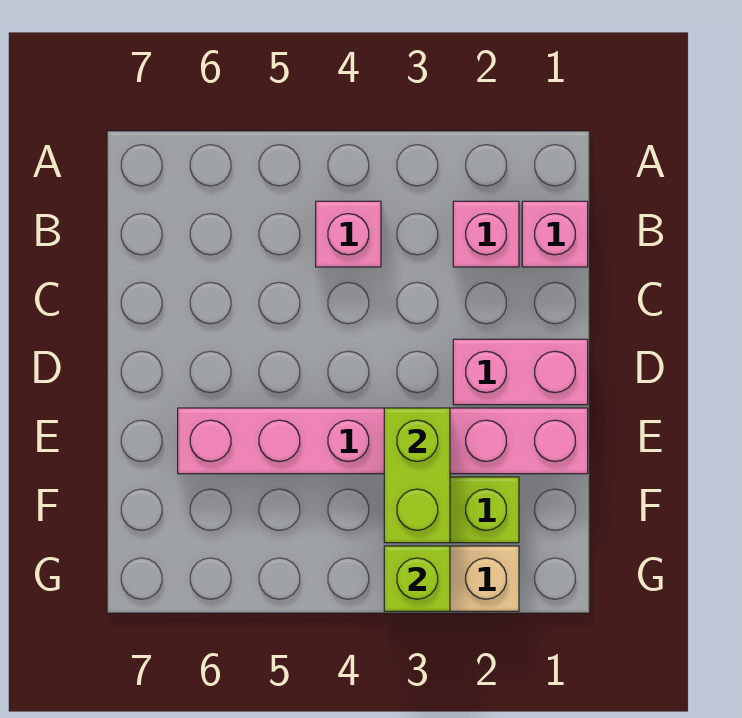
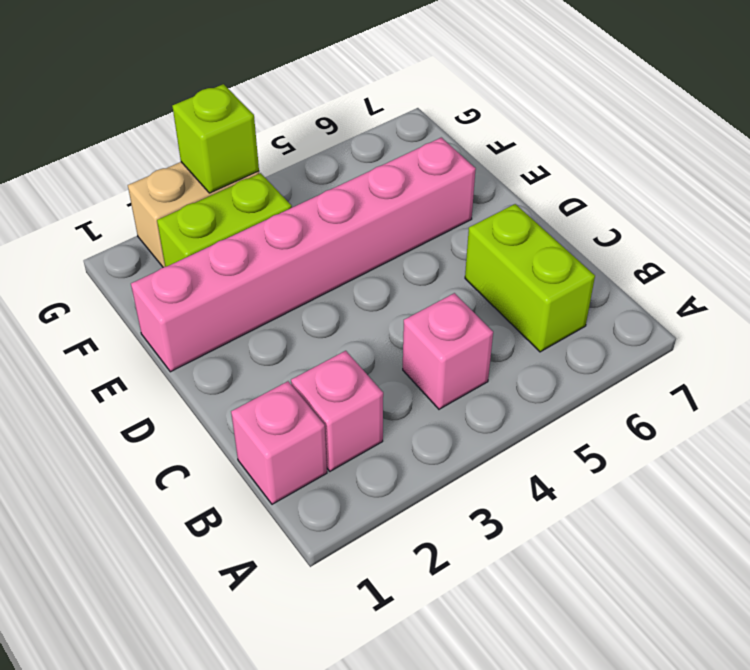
pink 1x2 brick [453,339,588,405] -> none
lime 1x2 brick [384,408,450,543] -> lime 1x2 brick moved to [465,204,595,352]

